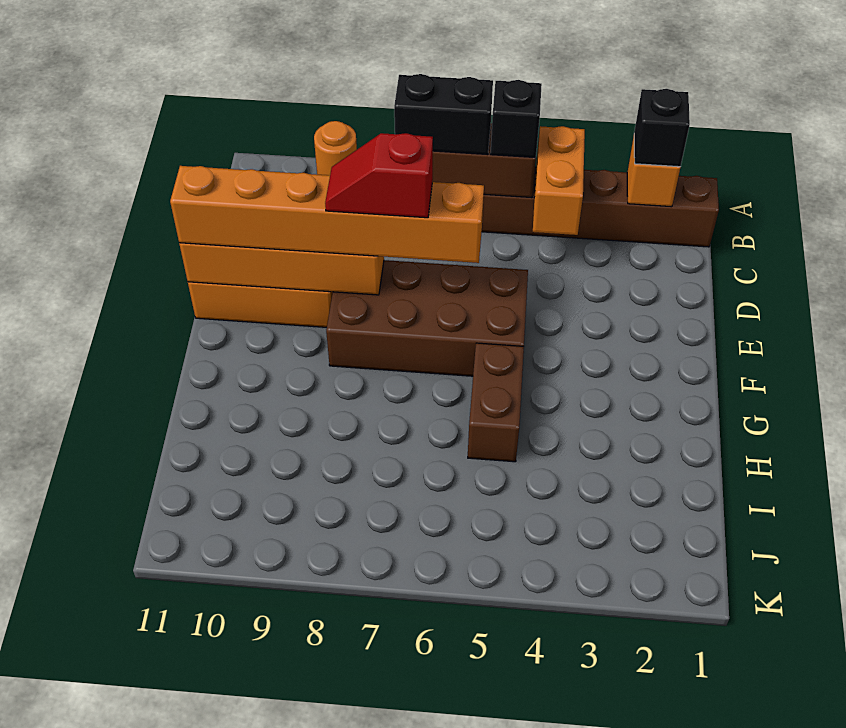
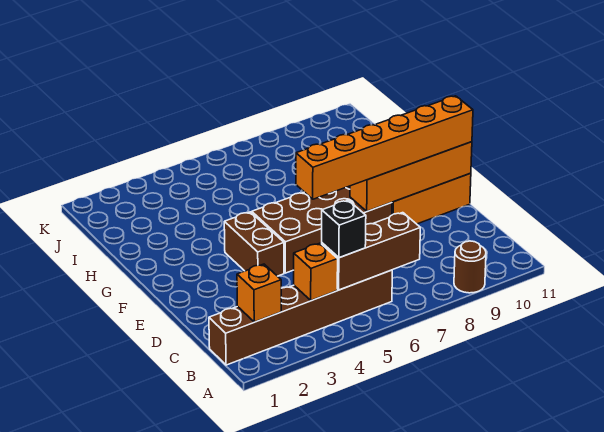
orange 1x1 round brick [314,121,357,175] -> brown 1x1 round brick [454,241,486,293]
black 1x1 brick [634,89,690,167] -> none
orange 1x2 brick [533,126,585,235] -> orange 1x1 brick [294,243,338,301]
black 1x2 brick [394,74,493,155] -> none
red 1x2 slope [325,133,433,218] -> none
brown 1x2 brick [468,343,524,462] -> brown 1x2 brick moved to [224,212,284,276]

